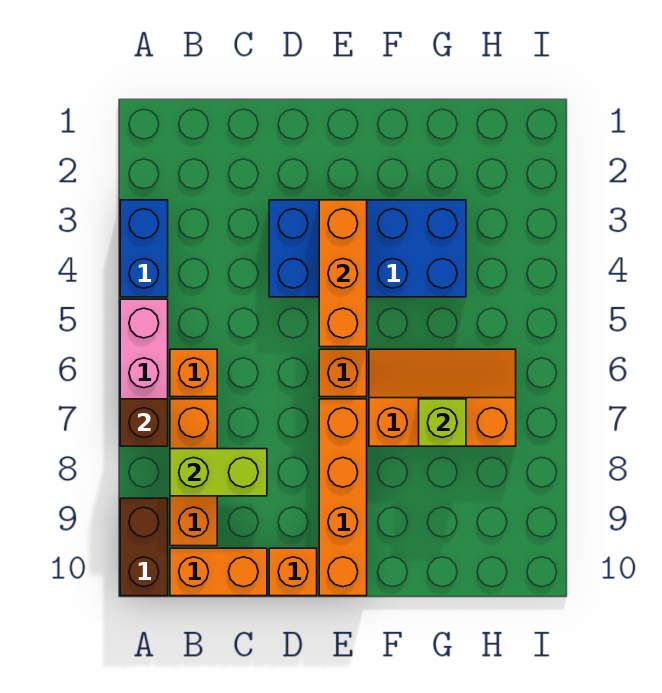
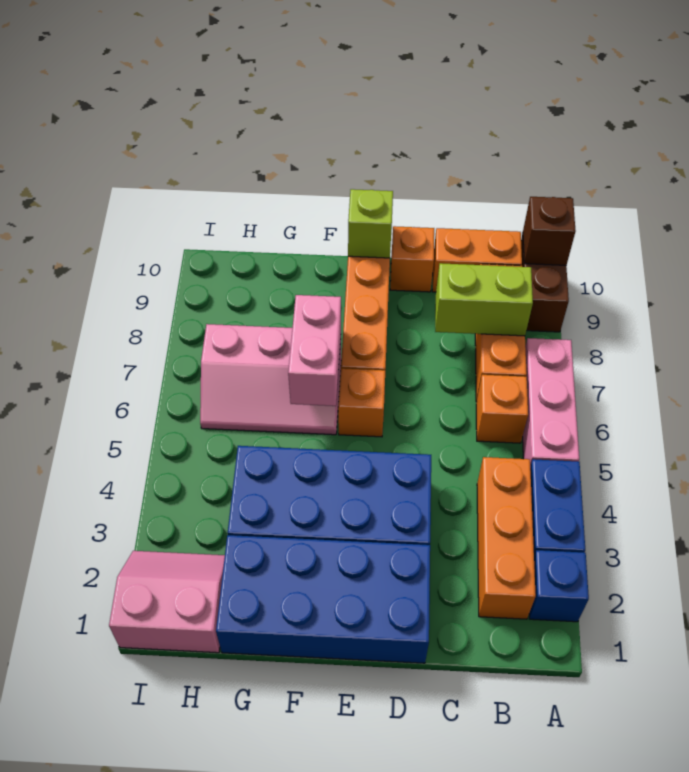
none -> blue 1x1 brick [529,550,589,622]
brown 1x1 brick [120,399,168,446] -> brown 1x1 brick moved to [523,197,576,265]
none -> blue 2x4 brick [216,535,430,663]
orange 1x3 brick [319,200,367,347] -> orange 1x3 brick moved to [477,457,536,619]
orange 2x3 slope [369,349,516,446] -> pink 2x3 slope [200,324,341,435]
none -> pink 1x2 brick [288,295,341,406]
lime 1x1 brick [419,399,466,446] -> lime 1x1 brick moved to [348,189,393,258]
none -> pink 2x2 slope [109,551,225,653]

